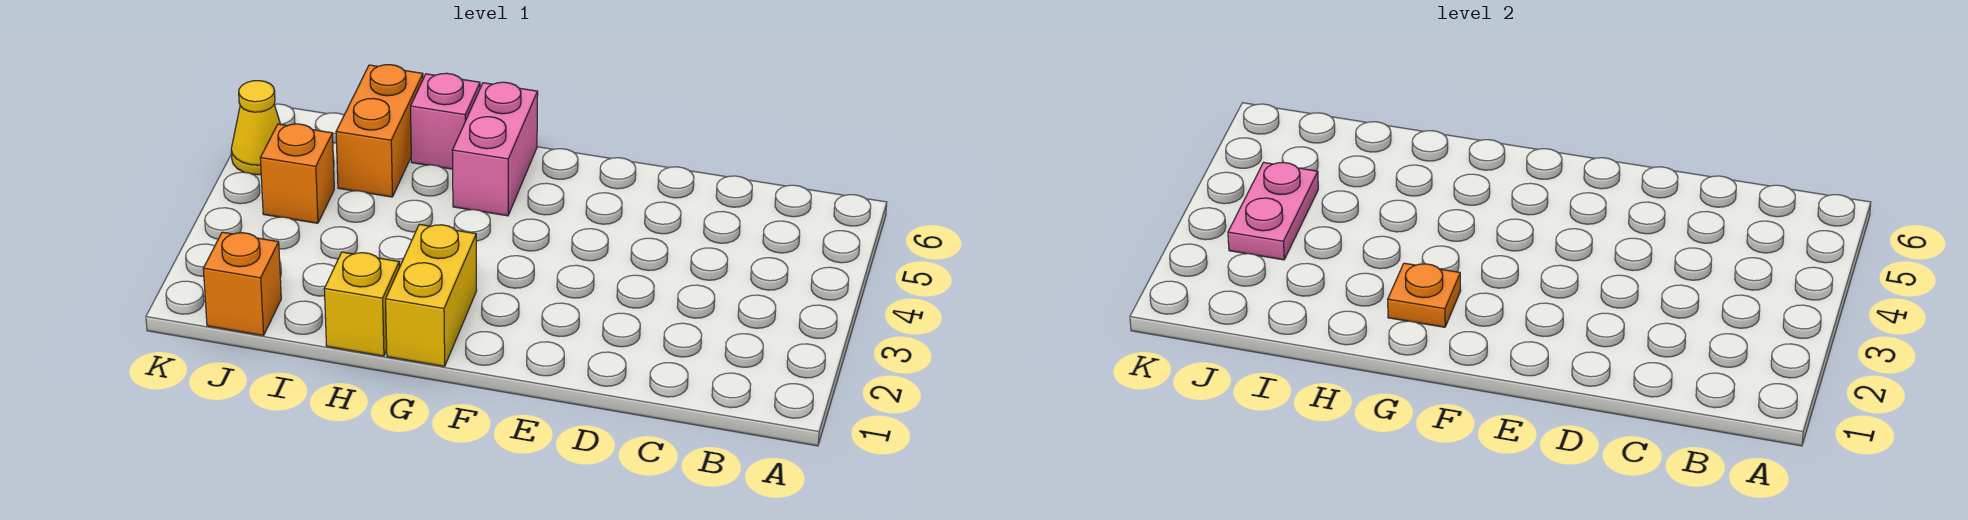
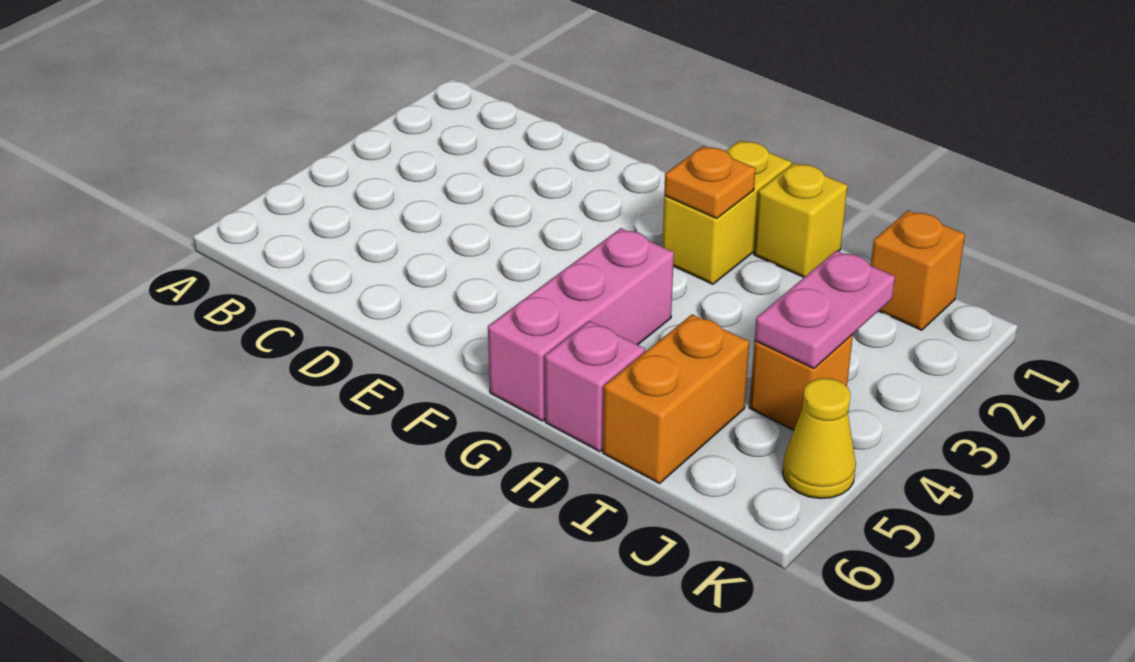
pink 1x2 brick [453,82,538,216] -> pink 1x3 brick [488,228,674,421]

